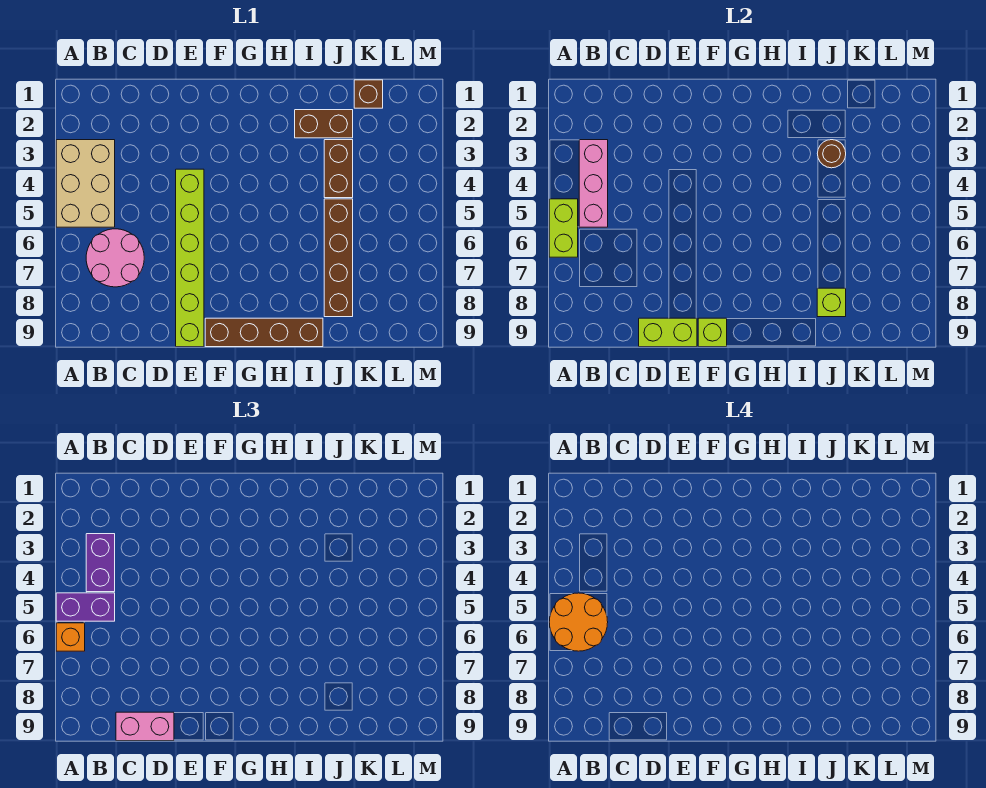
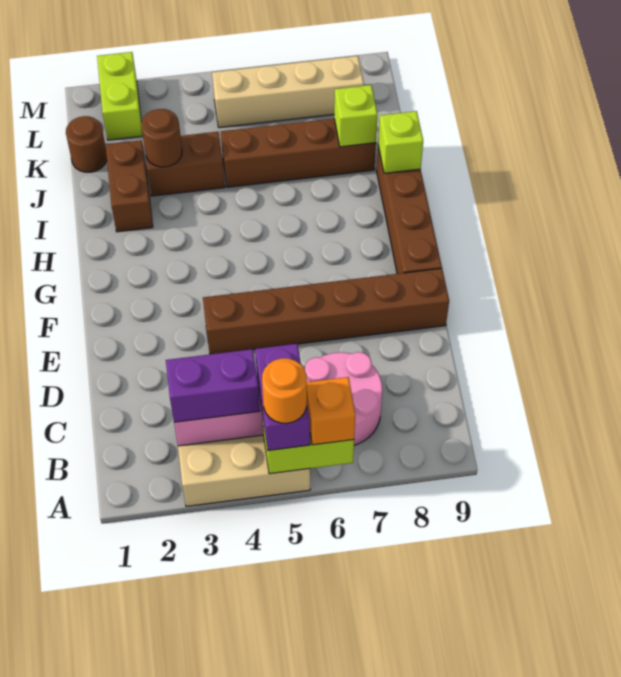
orange 2x2 round brick [549,593,608,651] -> orange 1x1 round brick [262,358,307,423]
pink 1x2 brick [116,712,174,741] -> none
lime 1x2 brick [639,318,697,347] -> lime 1x2 brick moved to [97,52,143,140]
lime 1x6 brick [176,169,204,347] -> brown 1x6 brick [203,268,449,354]
lime 1x1 brick [698,318,727,347] -> lime 1x1 brick moved to [378,111,423,173]
brown 1x1 brick [354,80,383,108] -> brown 1x1 round brick [66,116,107,172]
none -> tan 1x4 brick [212,56,364,128]

